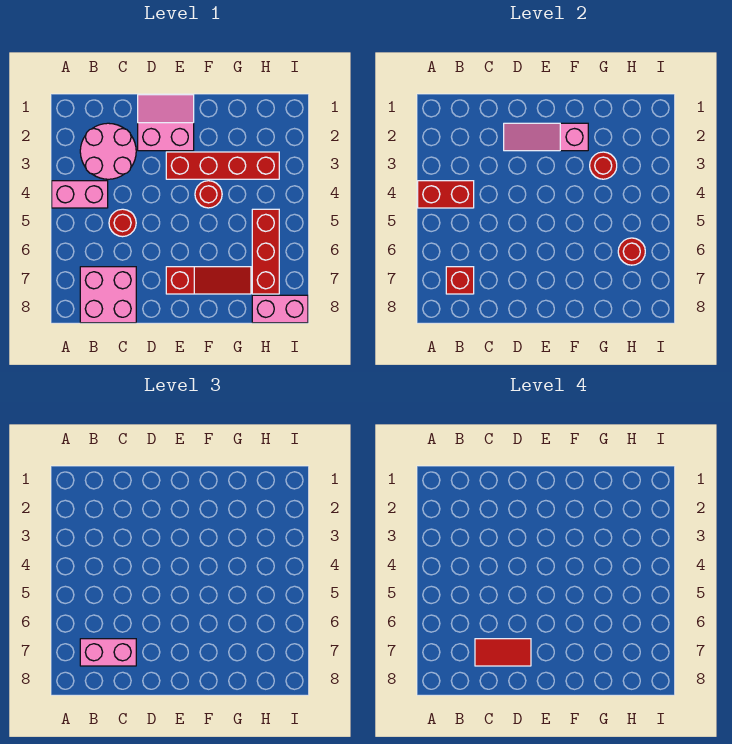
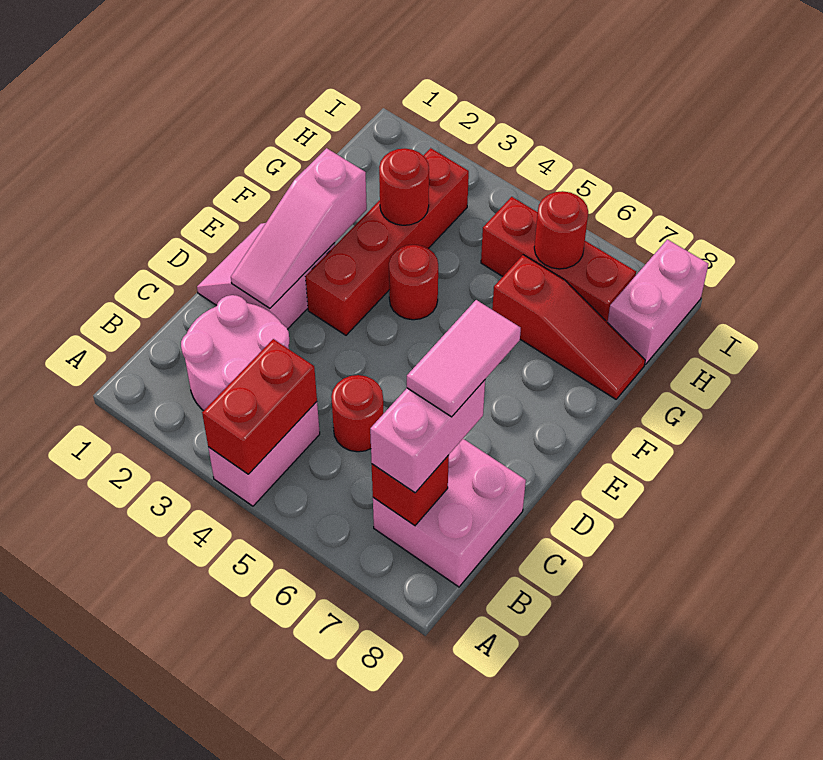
red 1x2 tile [475,639,531,666] -> pink 1x2 tile [407,300,521,417]
red 1x3 slope [166,267,251,294] -> red 1x3 slope turned to [492,255,645,399]

